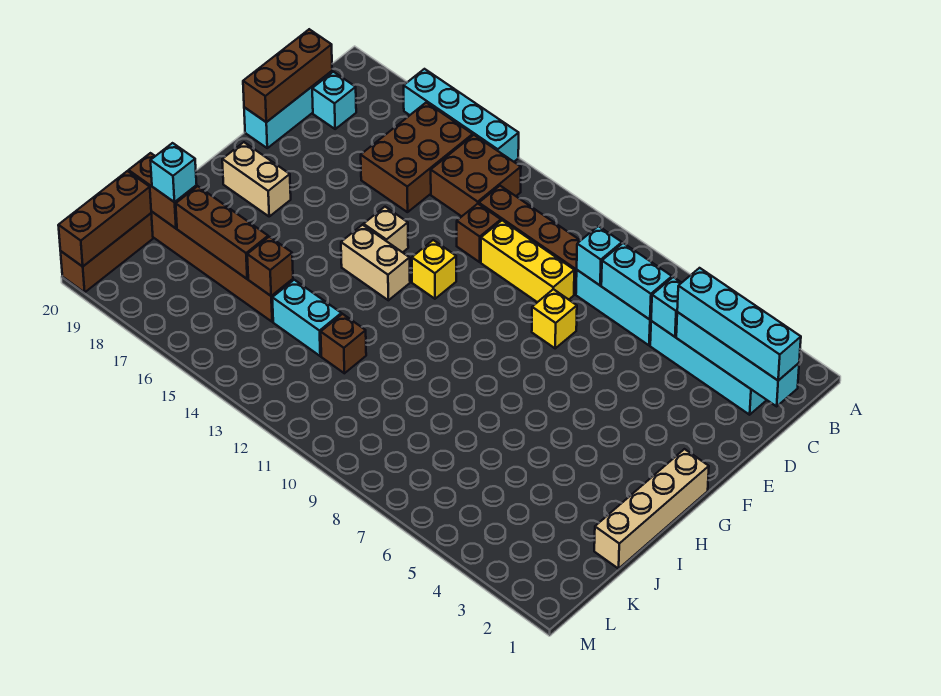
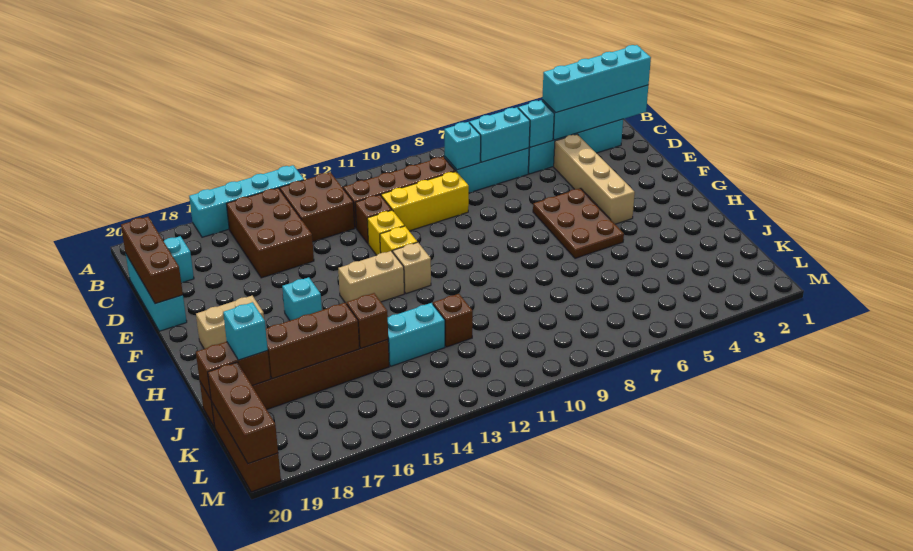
yellow 1x1 brick [532,289,577,348] -> yellow 1x1 brick moved to [367,210,404,255]
none -> brown 2x3 plate [533,188,624,258]
tan 1x1 brick [364,207,408,252] -> tan 1x1 brick moved to [393,242,431,294]
tan 1x4 brick [594,449,709,569] -> tan 1x4 brick moved to [554,134,635,224]
none -> cyan 1x1 brick [282,277,322,321]

